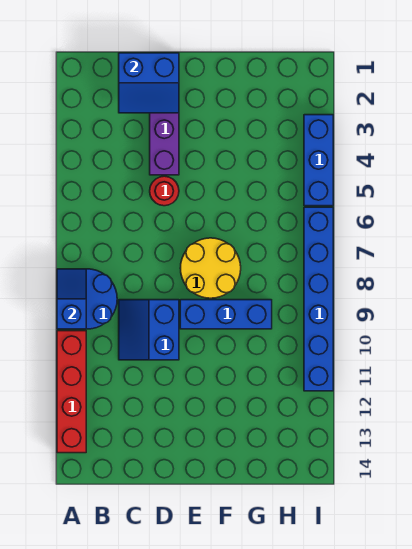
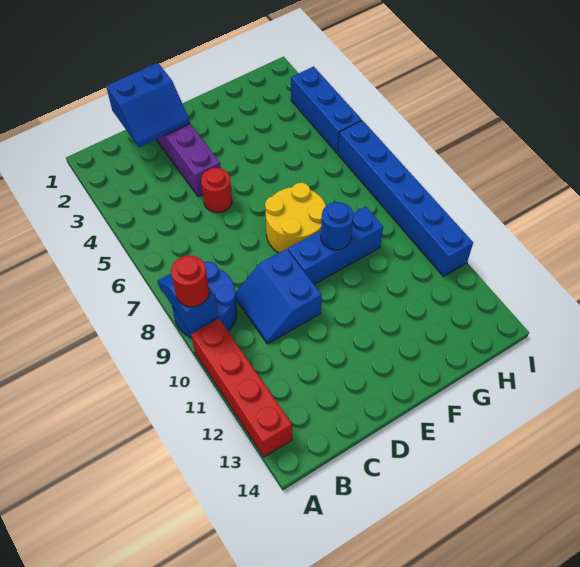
none -> red 1x1 round brick [171,255,209,307]
none -> blue 1x1 round brick [321,202,354,250]

